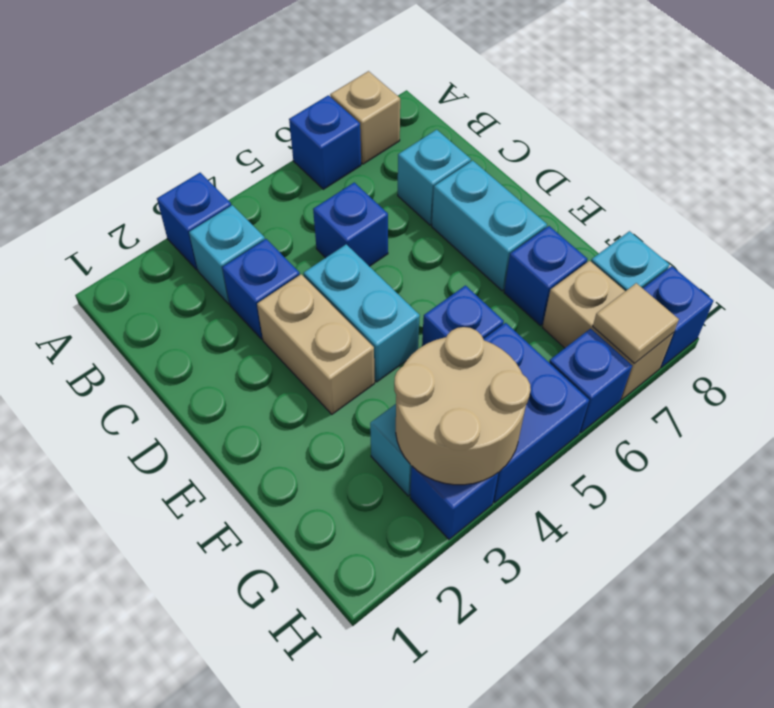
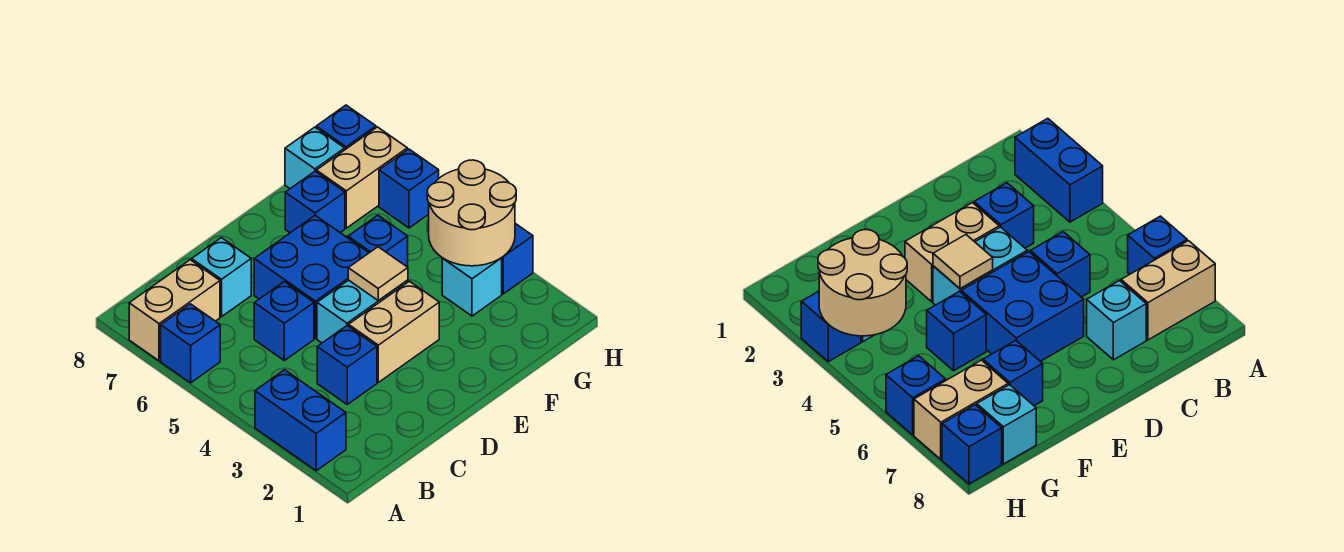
blue 1x1 brick [157,173,231,270] -> blue 1x2 brick [255,370,346,471]
tan 1x1 brick [330,71,400,164] -> tan 1x2 brick [129,260,220,361]
cyan 1x1 brick [189,205,265,304] -> none
cyan 1x2 brick [432,160,547,291] -> none
blue 2x2 brick [484,323,589,503] -> blue 2x2 brick moved to [254,215,368,338]
tan 1x1 tile [593,283,679,364] -> tan 1x1 tile moved to [348,247,408,301]

